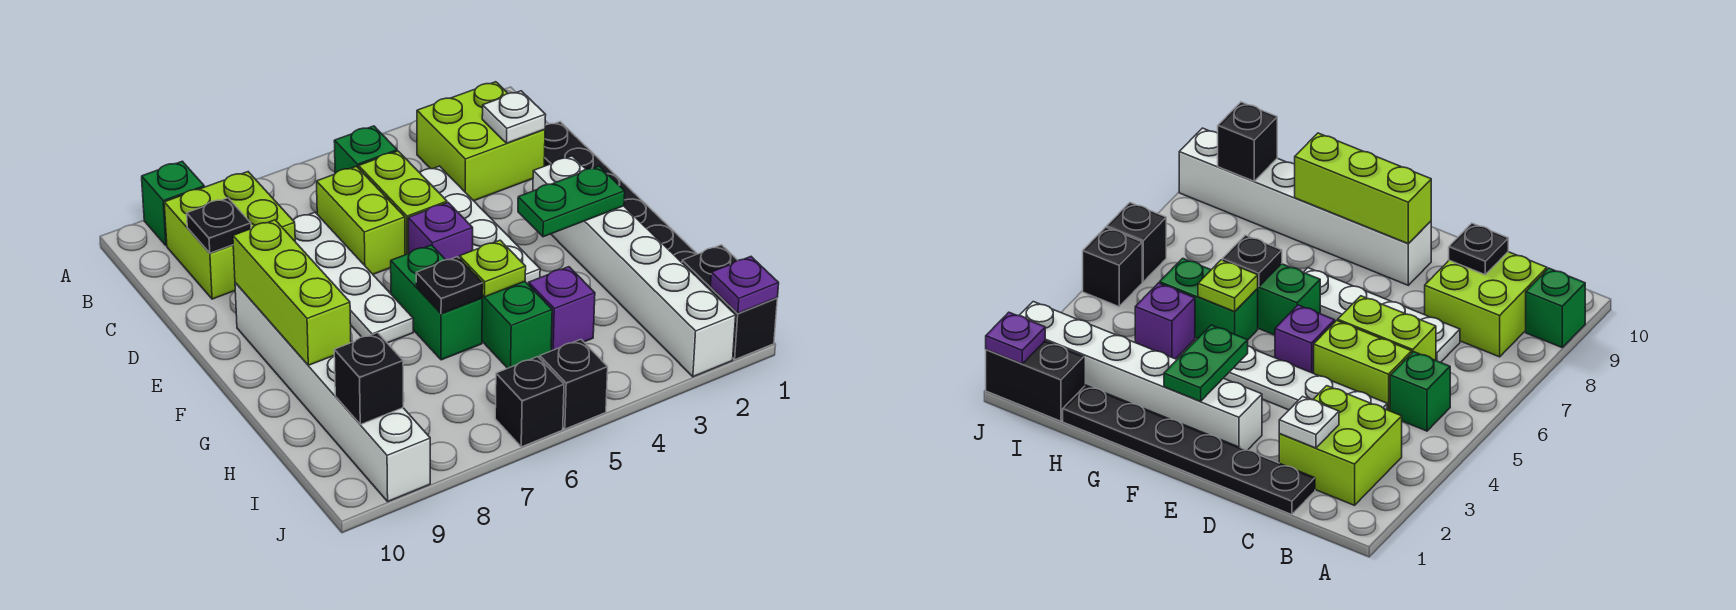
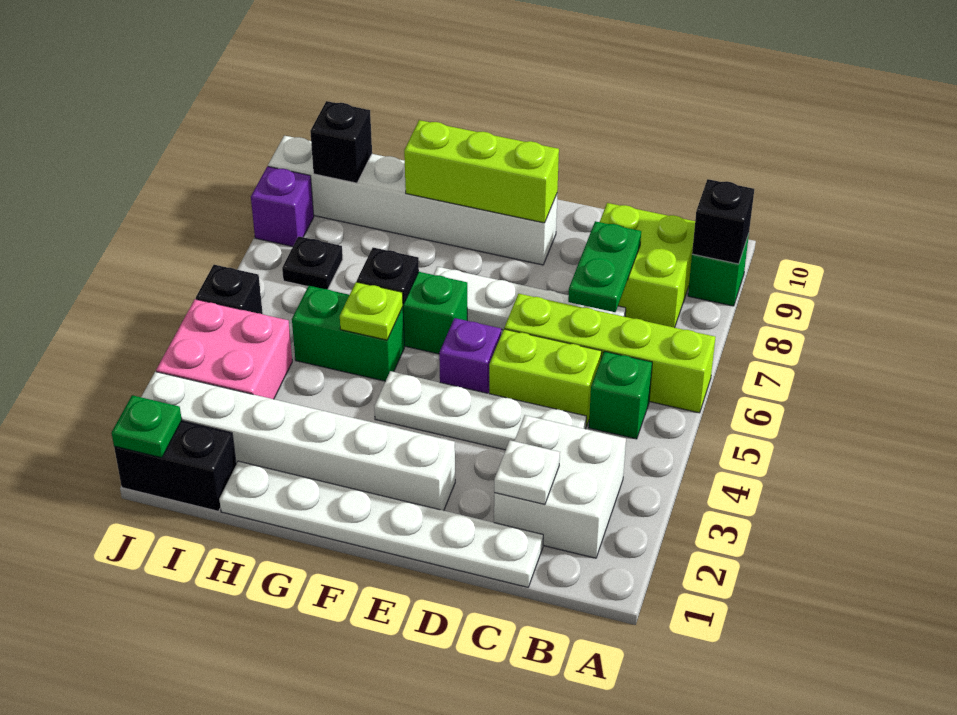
lime 2x2 brick [417,82,545,201] -> white 2x2 brick [494,415,626,558]
black 1x6 plate [544,122,697,262] -> white 1x6 plate [219,461,543,587]
lime 1x2 brick [316,166,405,274] -> lime 1x4 brick [504,294,715,413]
black 1x1 plate [187,198,251,253] -> black 1x1 plate moved to [282,236,343,289]
green 1x2 plate [518,166,625,237] -> green 1x2 plate moved to [568,221,641,312]
purple 1x1 brick [529,267,595,351] -> purple 1x1 brick moved to [251,166,314,246]
none -> pink 2x2 brick [156,299,292,399]
purple 1x1 plate [710,257,779,313] -> green 1x1 plate [112,395,182,458]
black 1x1 brick [495,357,564,447] -> black 1x1 brick moved to [692,179,754,264]

